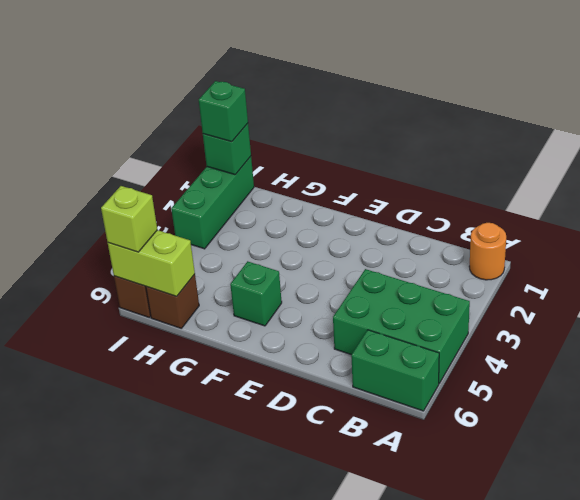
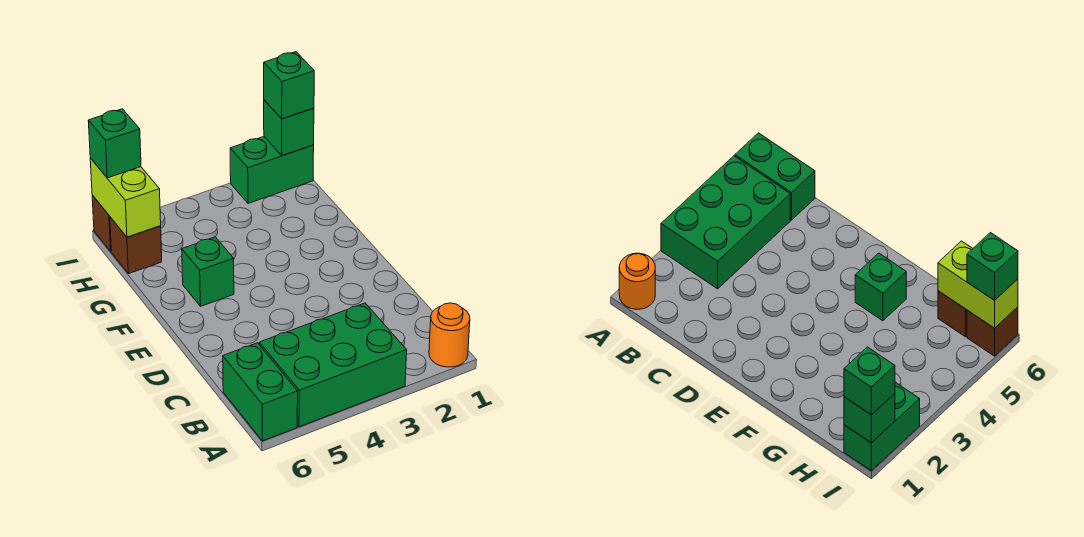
green 2x3 brick [333,269,470,383] -> green 2x3 brick turned to [259,303,407,427]
green 1x3 brick [171,156,254,249] -> green 1x2 brick [230,137,314,203]
lime 1x1 brick [101,186,157,252] -> green 1x1 brick [88,109,141,178]

